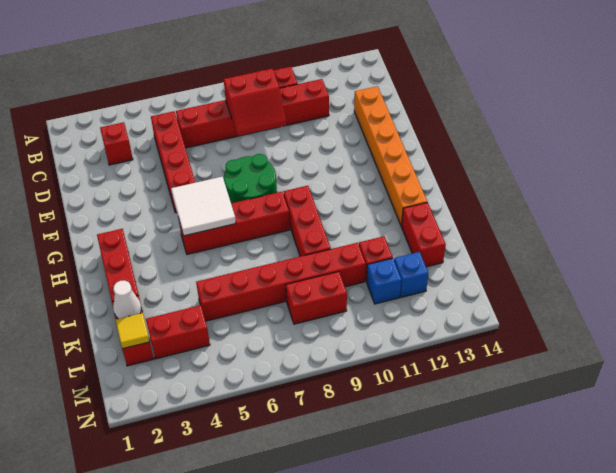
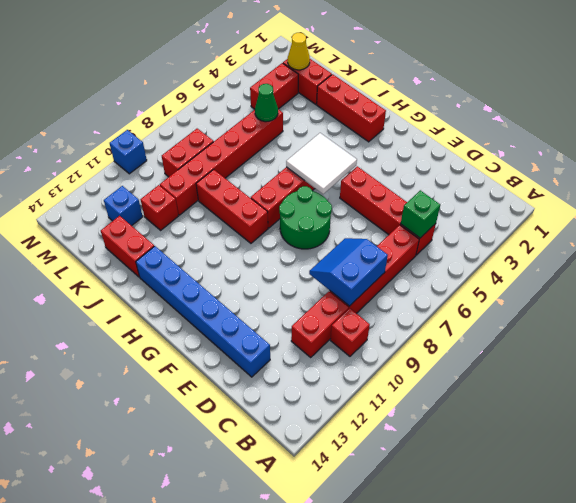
red 1x1 brick [100,122,133,165] -> none
none -> green 1x1 brick [401,190,440,238]
red 2x2 slope [224,69,287,136] -> blue 2x2 slope [309,238,388,306]
orange 1x6 brick [354,86,427,226] -> blue 1x6 brick [136,246,270,377]
white 1x1 cone [113,280,141,319] -> none
none -> green 1x1 cone [255,84,278,122]
yellow 1x1 tile [116,313,150,349] -> yellow 1x1 cone [288,33,310,70]
blue 1x1 brick [366,258,401,304] -> blue 1x1 brick moved to [110,130,147,174]

